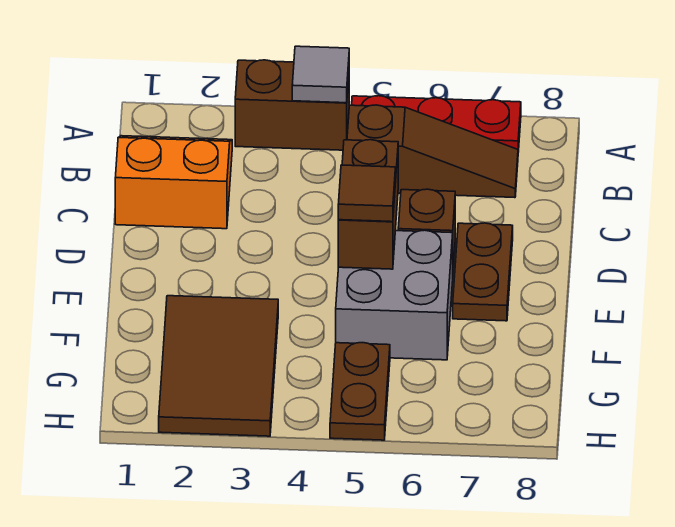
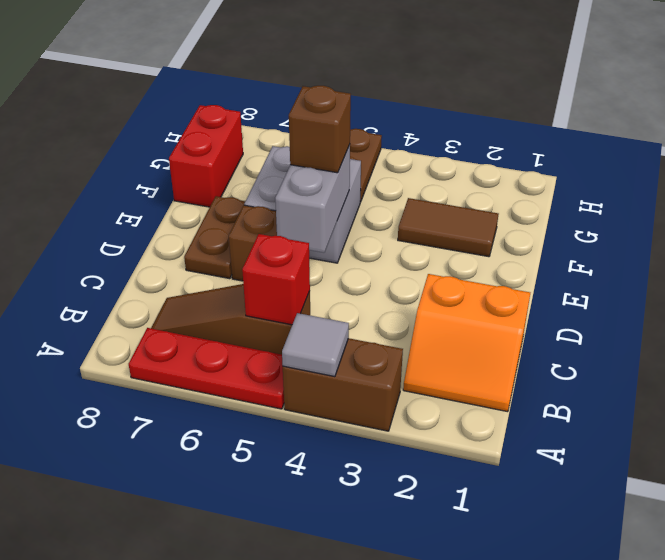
none -> red 1x1 brick [242,234,310,325]
brown 1x2 brick [338,140,398,269] -> grey 1x2 brick [275,145,350,253]
brown 1x1 tile [338,165,395,222] -> brown 1x1 brick [289,86,351,173]
brown 2x3 tile [159,296,278,436] -> brown 1x2 tile [398,198,498,257]
none -> red 1x2 brick [169,105,243,207]

